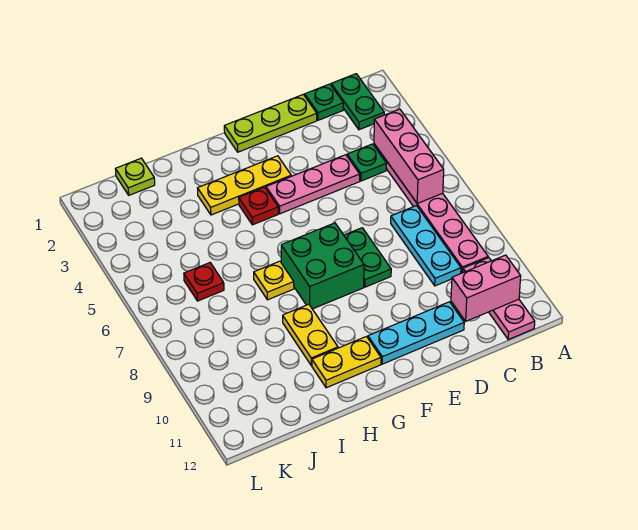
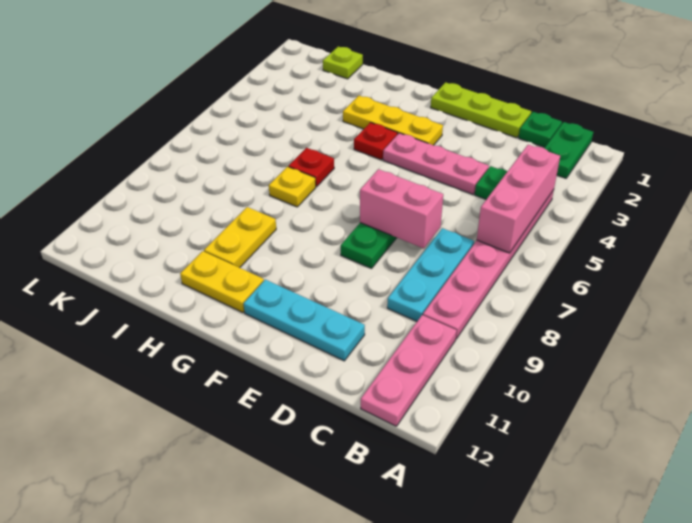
pink 1x2 brick [451,255,521,321] -> pink 1x2 brick moved to [360,169,443,248]
green 2x2 brick [281,223,364,309] -> none
red 1x1 plate [184,263,224,301] -> red 1x1 plate moved to [288,148,334,187]

